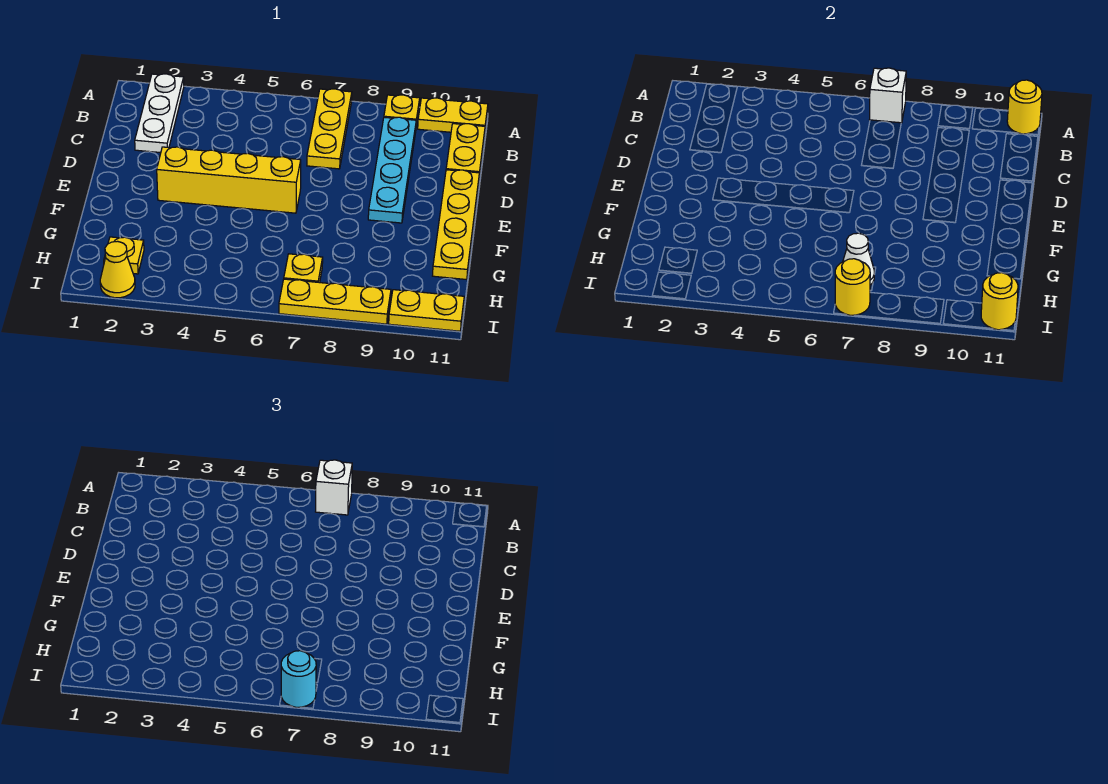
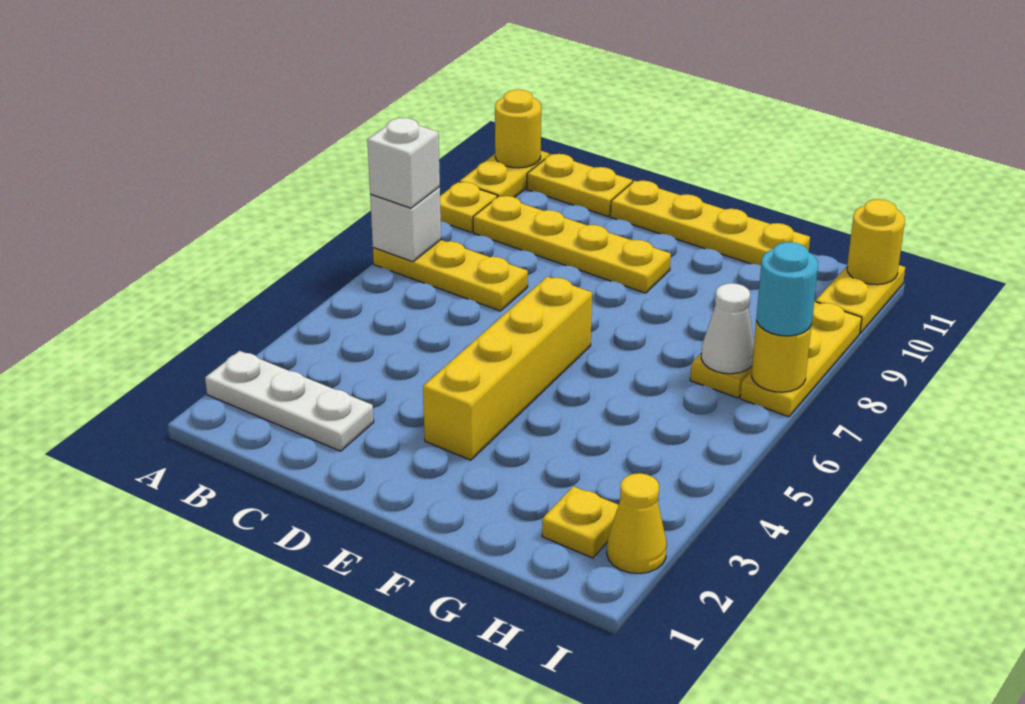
cyan 1x4 plate [368,117,416,223] -> yellow 1x4 plate [473,196,671,293]

